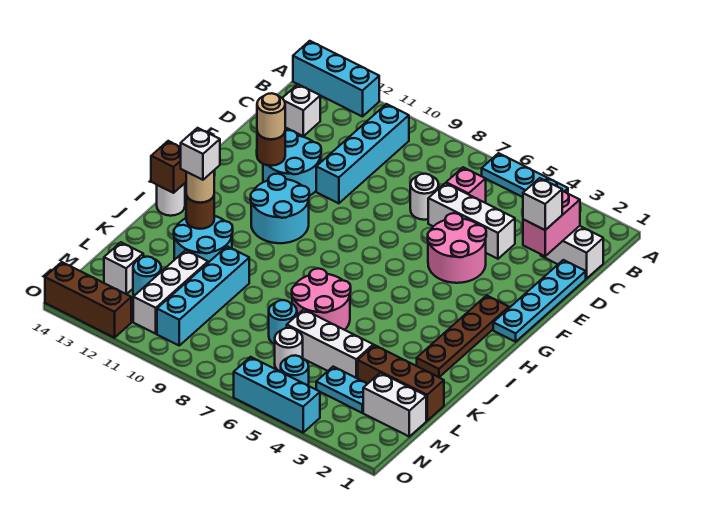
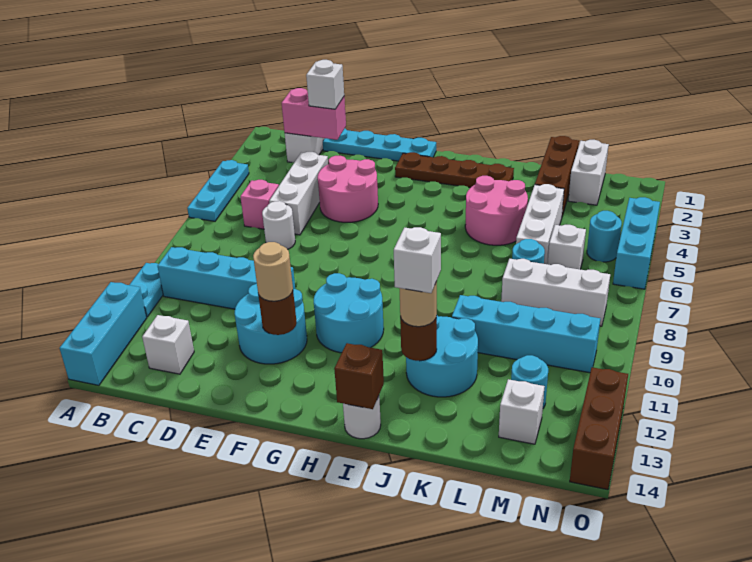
pink 2x2 round brick [292,269,351,330] -> pink 2x2 round brick moved to [465,176,528,245]
white 1x3 brick [133,250,208,334] -> white 1x3 brick moved to [501,259,610,326]
cyan 1x2 plate [316,367,367,413] -> cyan 1x2 plate moved to [130,263,163,317]
white 1x1 round brick [275,328,303,372] -> white 1x1 brick [548,224,586,269]

